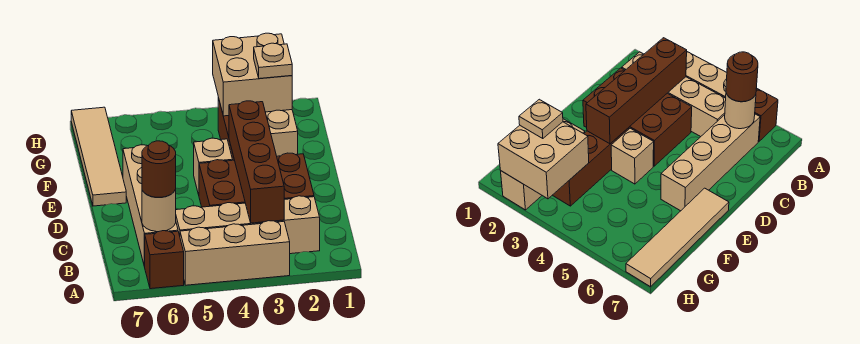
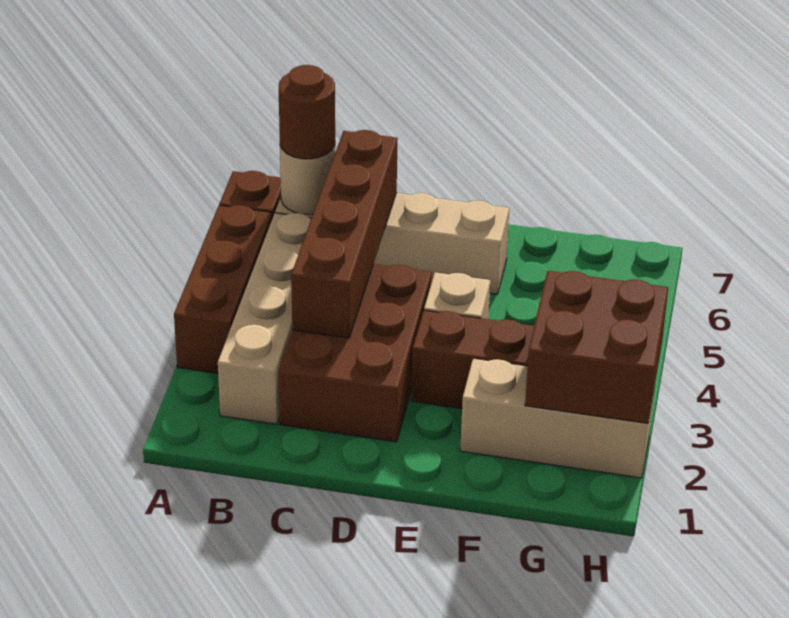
tan 1x3 brick [180,221,290,285] -> brown 1x3 brick [174,205,272,373]
brown 1x4 brick [229,101,284,223] -> brown 1x4 brick turned to [291,130,398,338]
tan 1x4 tile [71,107,126,206] -> none
tan 2x2 brick [213,33,292,116] -> brown 2x2 brick [525,271,668,423]
tan 1x1 plate [254,43,292,79] -> none

